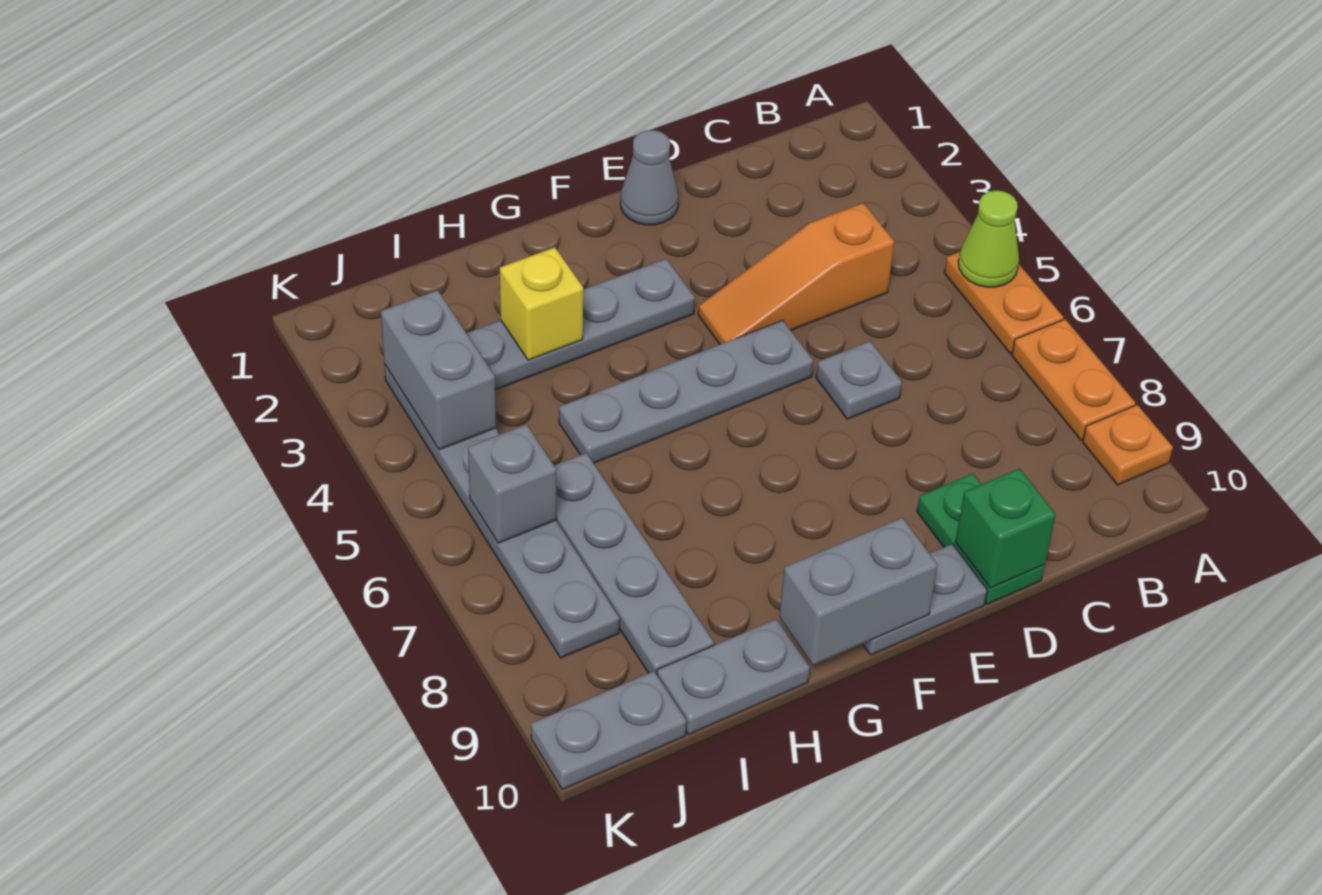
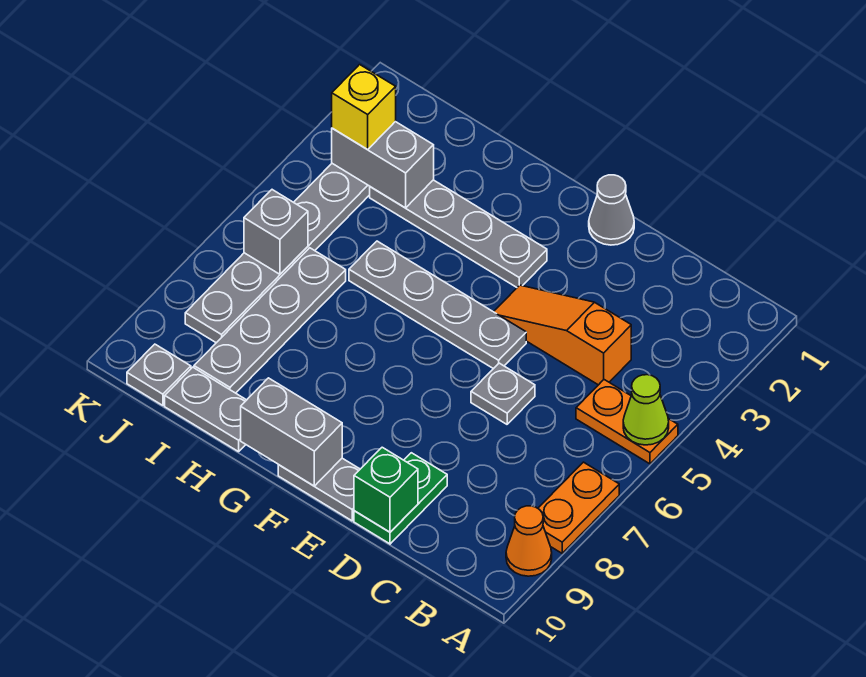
orange 1x2 plate [945,252,1064,354] -> orange 1x2 plate turned to [576,380,678,464]
orange 1x1 plate [1083,405,1173,485] -> orange 1x1 cone [506,506,552,576]
yellow 1x1 brick [500,247,583,360] -> yellow 1x1 brick moved to [332,65,396,150]
grey 1x2 brick [381,290,496,450] -> grey 1x2 brick turned to [332,122,434,208]
grey 1x2 plate [531,671,686,790] -> grey 1x1 plate [127,344,191,405]

